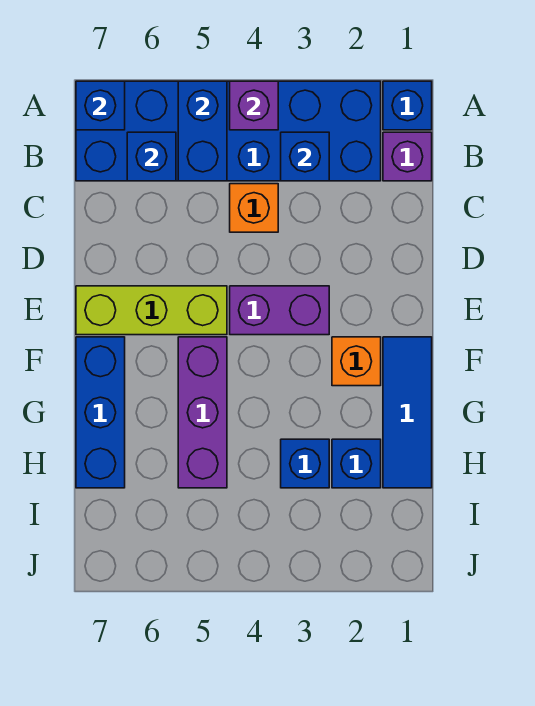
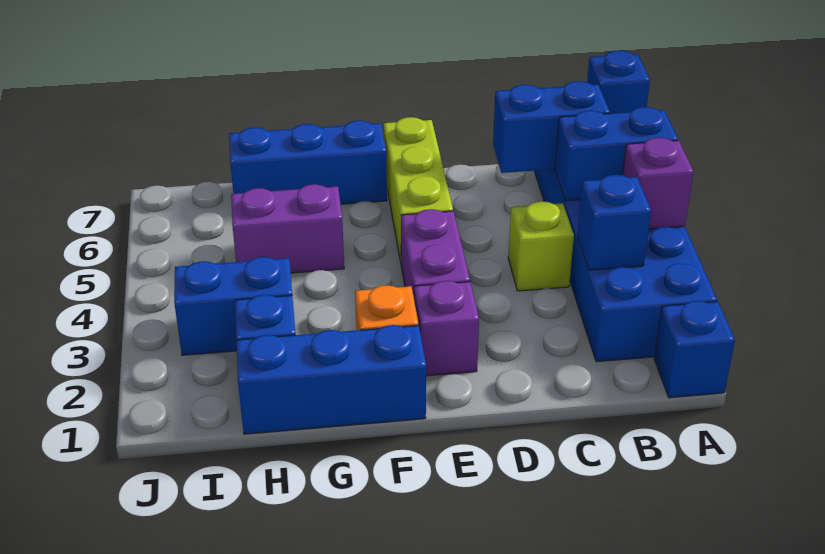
purple 1x1 brick [383,132,432,181] -> purple 1x1 brick moved to [414,281,479,376]
blue 1x1 brick [127,132,176,181] -> blue 1x2 brick [493,81,610,173]
orange 1x1 brick [230,184,278,232] -> lime 1x1 brick [508,201,574,291]
blue 1x3 tile [383,337,432,488] -> blue 1x3 brick [236,325,426,434]
purple 1x3 brick [178,337,227,488] -> purple 1x2 brick [231,184,344,273]
blue 1x1 brick [281,439,329,488] -> blue 1x2 brick [174,257,292,355]

